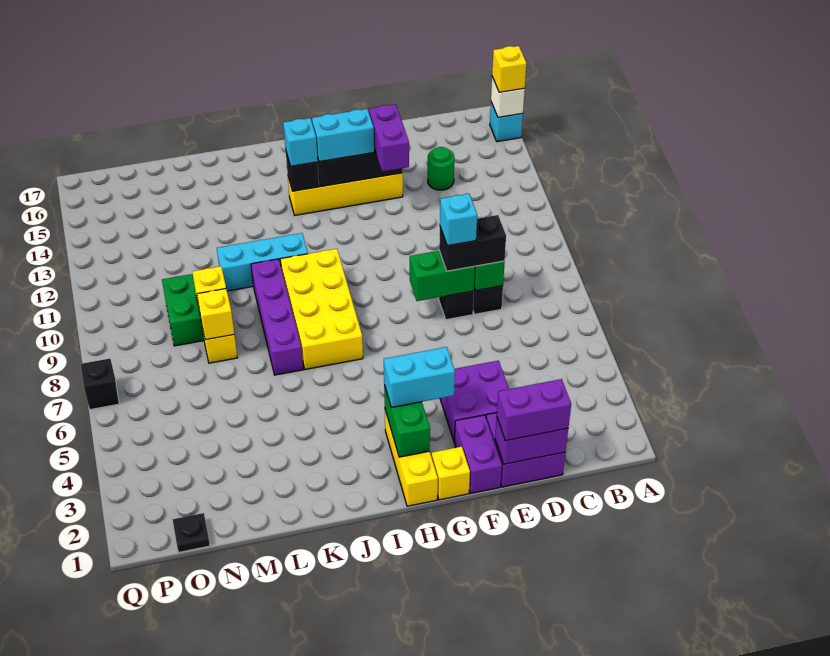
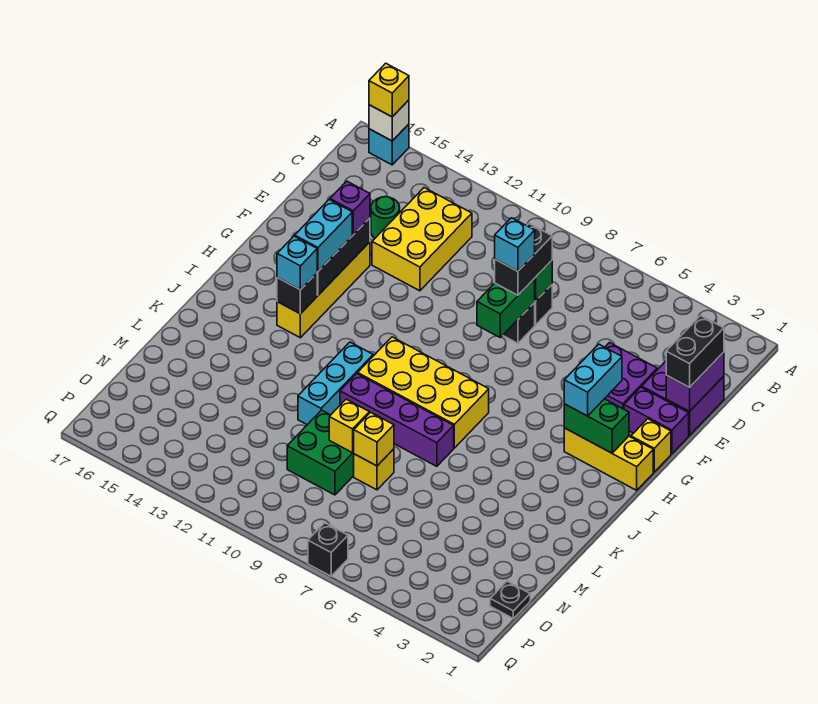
none -> yellow 2x3 brick [372,188,472,291]
purple 1x2 brick [497,379,571,441] -> black 1x2 brick [666,316,724,388]
purple 1x2 brick [369,104,409,172] -> purple 1x1 brick [330,181,370,235]

